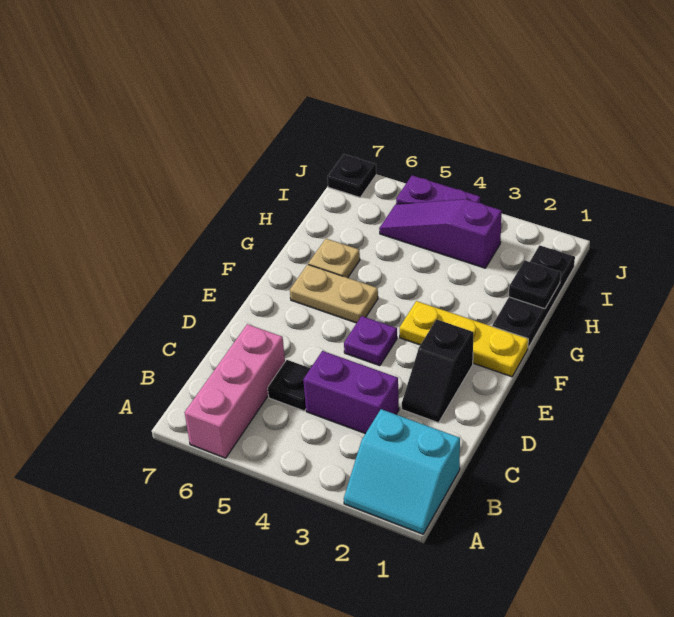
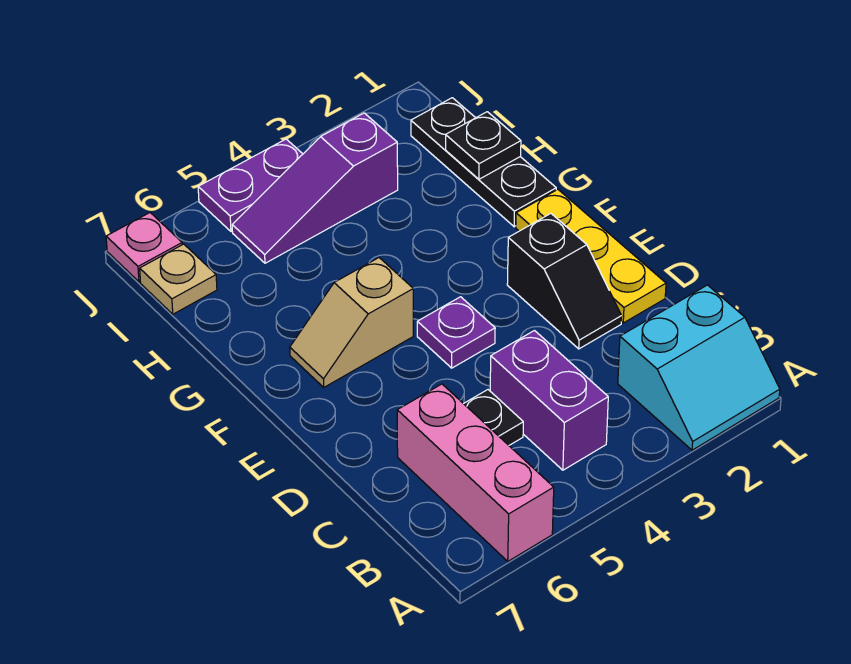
purple 1x2 brick [303,351,399,434] -> purple 1x2 brick turned to [490,331,608,470]
yellow 1x3 plate [400,301,528,377] -> yellow 1x3 plate turned to [516,190,666,323]
tan 1x2 plate [290,264,378,323] -> tan 1x2 slope [290,258,413,387]
tan 1x1 plate [308,239,360,278] -> tan 1x1 plate moved to [140,244,217,314]
black 1x1 plate [327,154,376,197] -> pink 1x1 plate [106,213,182,282]

